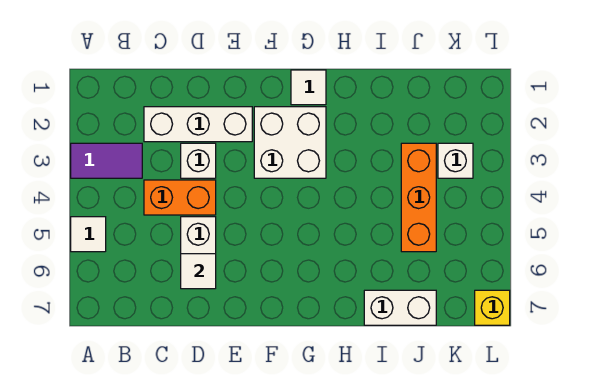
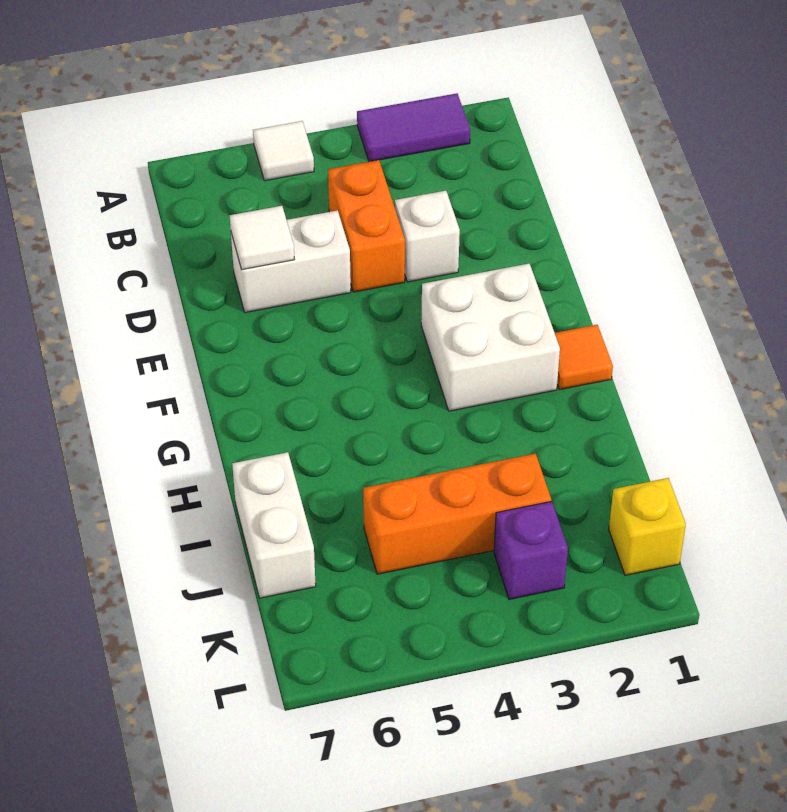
purple 1x2 tile [71,143,142,178] -> purple 1x2 tile turned to [357,93,470,162]
white 1x3 brick [144,107,252,142] -> none
white 1x1 tile [291,70,326,105] -> orange 1x1 tile [555,325,613,390]
white 1x1 brick [438,143,473,178] -> purple 1x1 brick [494,501,568,599]
yellow 1x1 brick [475,290,510,325] -> yellow 1x1 brick moved to [609,478,686,575]

